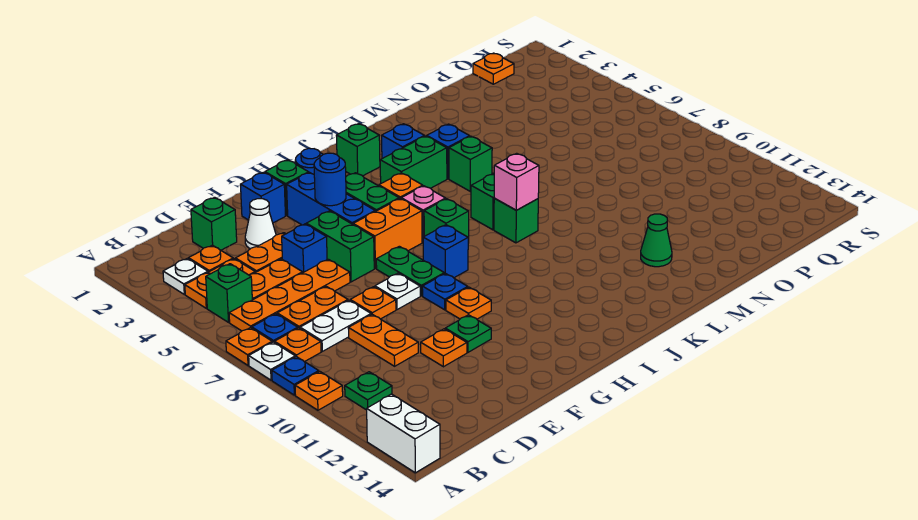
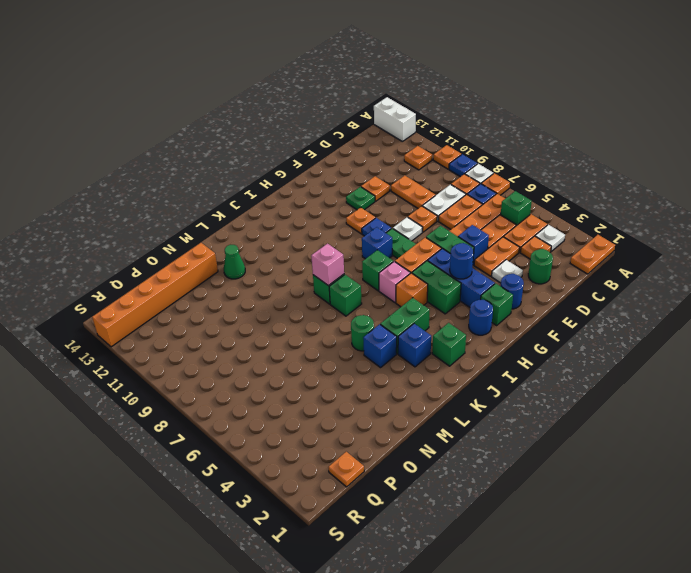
none -> orange 1x2 plate [570,235,615,274]
green 1x1 plate [345,372,392,410] -> orange 1x1 plate [404,146,432,170]
green 1x1 brick [191,197,237,250] -> green 1x1 round brick [528,249,553,284]
white 1x1 cone [245,199,276,249] -> white 1x1 plate [492,260,523,283]
blue 1x1 brick [241,172,285,223] -> blue 1x1 round brick [501,274,524,309]
green 1x1 brick [449,136,492,191] -> green 1x1 round brick [351,315,374,351]
none -> orange 1x6 brick [92,243,218,347]

